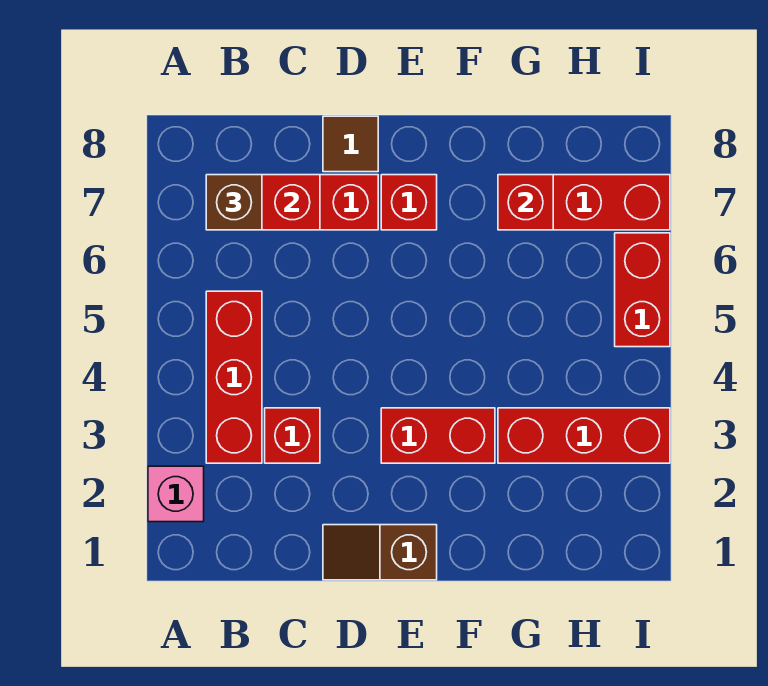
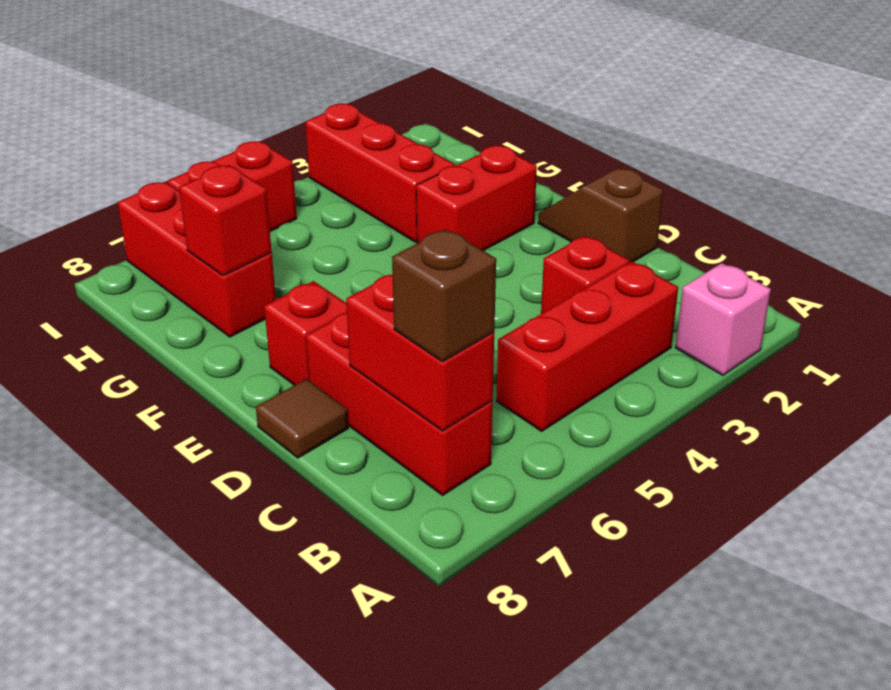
brown 1x2 slope [323,525,437,580] -> brown 1x2 slope turned to [538,168,663,262]
red 1x2 brick [381,408,495,463] -> red 1x2 brick turned to [416,146,537,251]

